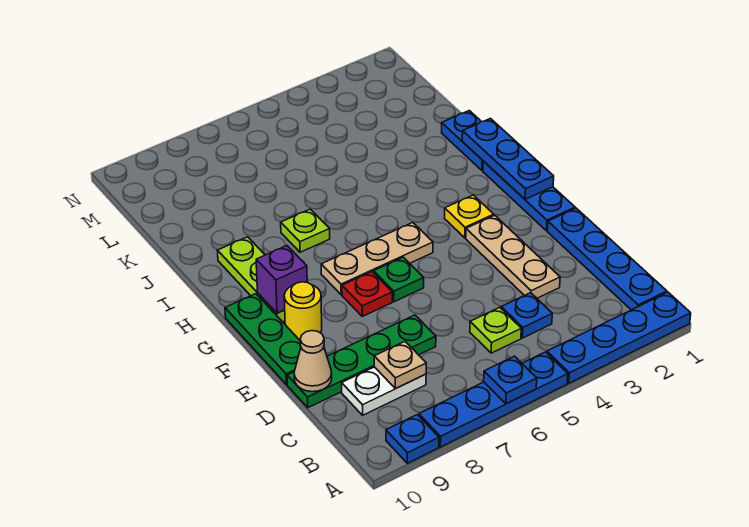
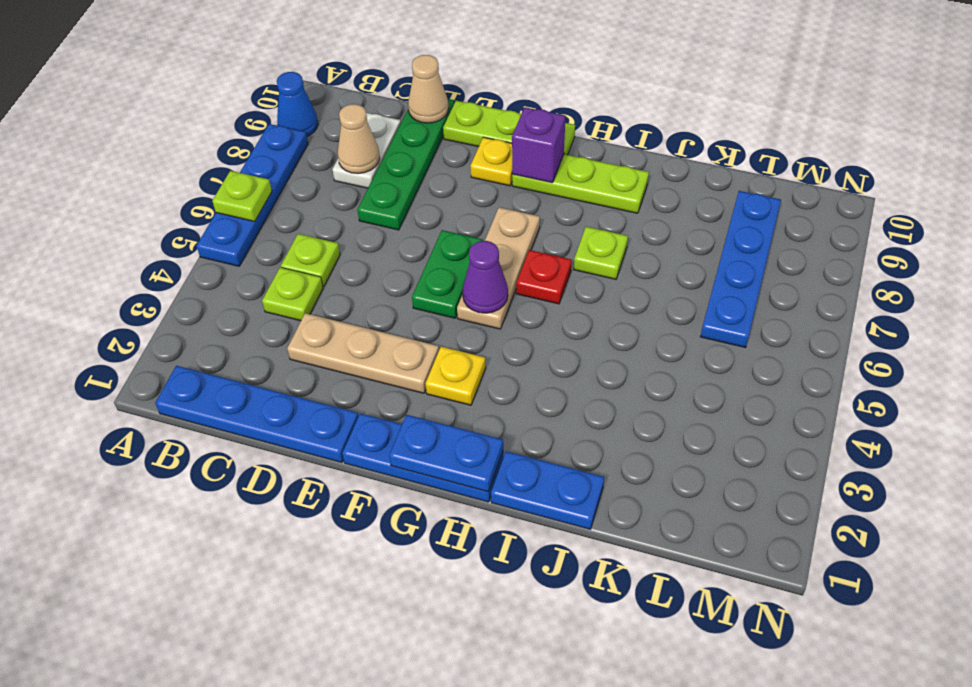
blue 1x4 plate [547,292,691,383] -> blue 1x4 plate moved to [701,191,781,348]
blue 1x1 plate [484,356,537,404] -> lime 1x1 plate [212,171,272,221]
blue 1x1 plate [386,415,439,463] -> blue 1x1 cone [277,72,318,136]
blue 1x1 plate [501,293,552,338] -> lime 1x1 plate [262,267,323,321]
tan 1x1 plate [374,342,426,389] -> tan 1x1 cone [338,104,380,173]
green 1x3 plate [225,294,301,385] -> lime 1x3 plate [443,101,575,155]
green 1x1 plate [374,257,424,302] -> green 1x2 plate [412,230,483,318]
red 1x1 plate [342,272,392,316] -> red 1x1 plate moved to [516,250,572,304]
yellow 1x1 round brick [284,282,322,340] -> yellow 1x1 plate [470,137,512,186]
blue 1x3 plate [462,118,554,199] -> blue 1x2 plate [389,415,503,492]
none -> purple 1x1 cone [463,241,508,313]

